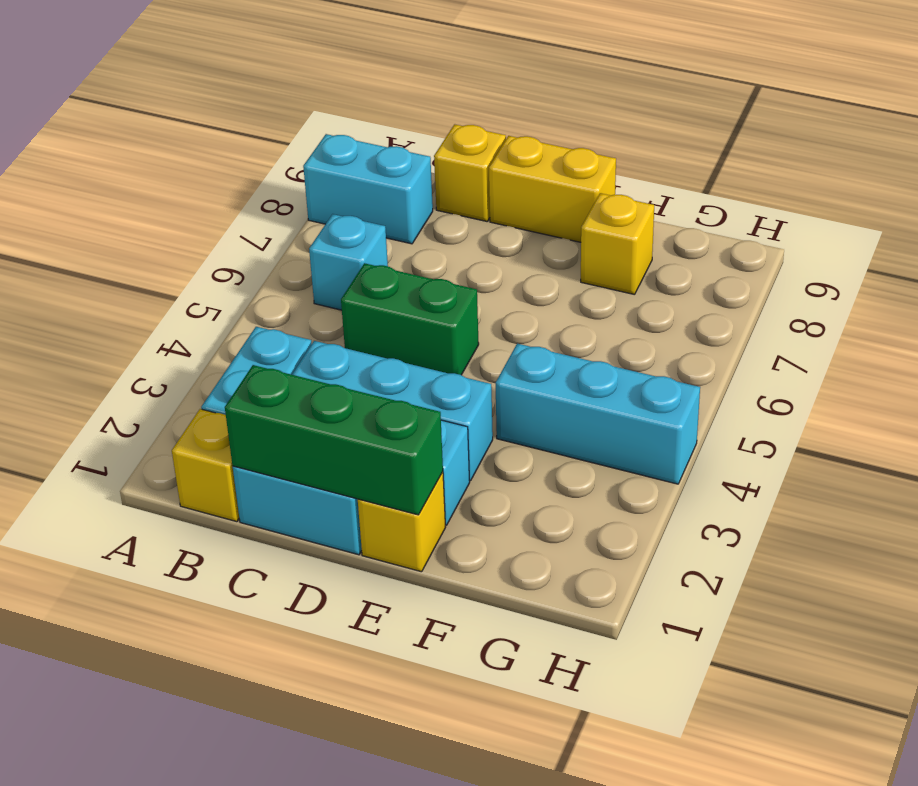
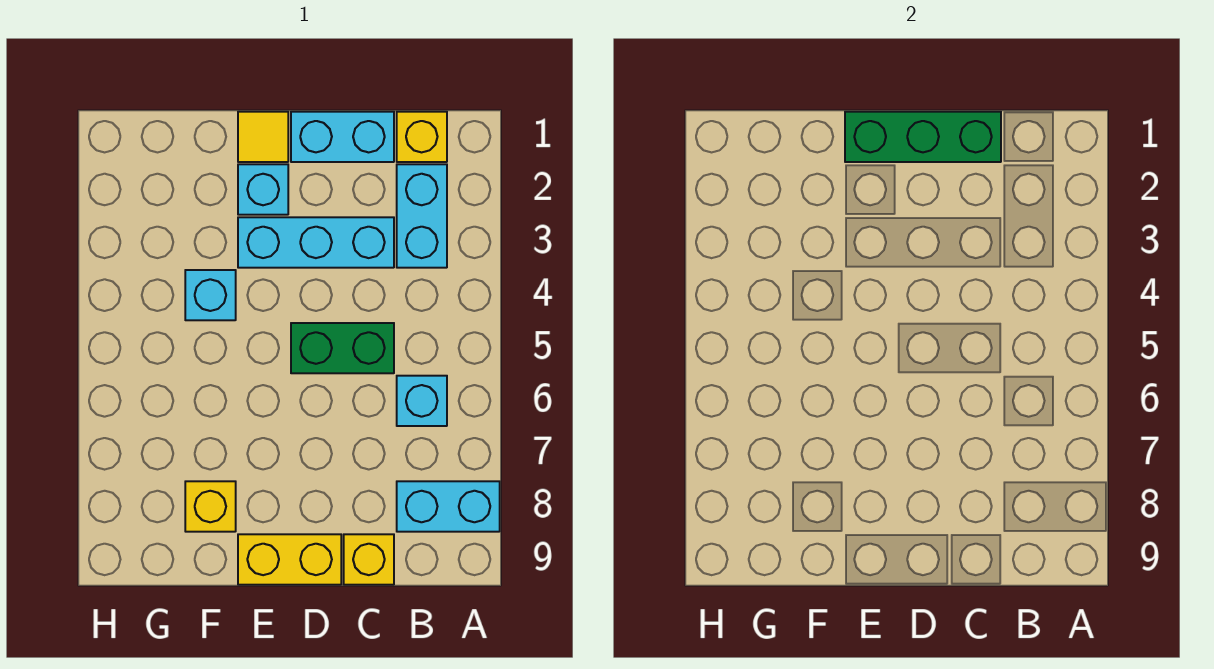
yellow 1x1 brick [358,472,446,572] -> yellow 1x1 tile [238,112,288,162]
cyan 1x3 brick [496,344,700,484] -> cyan 1x1 brick [185,270,236,320]

